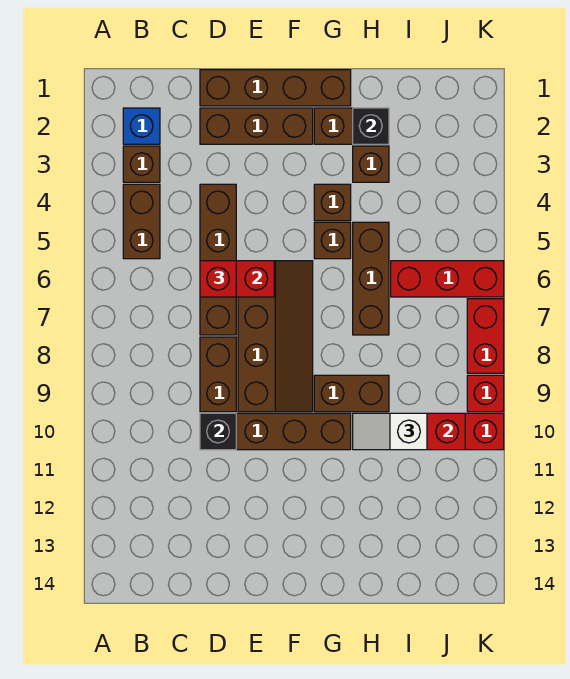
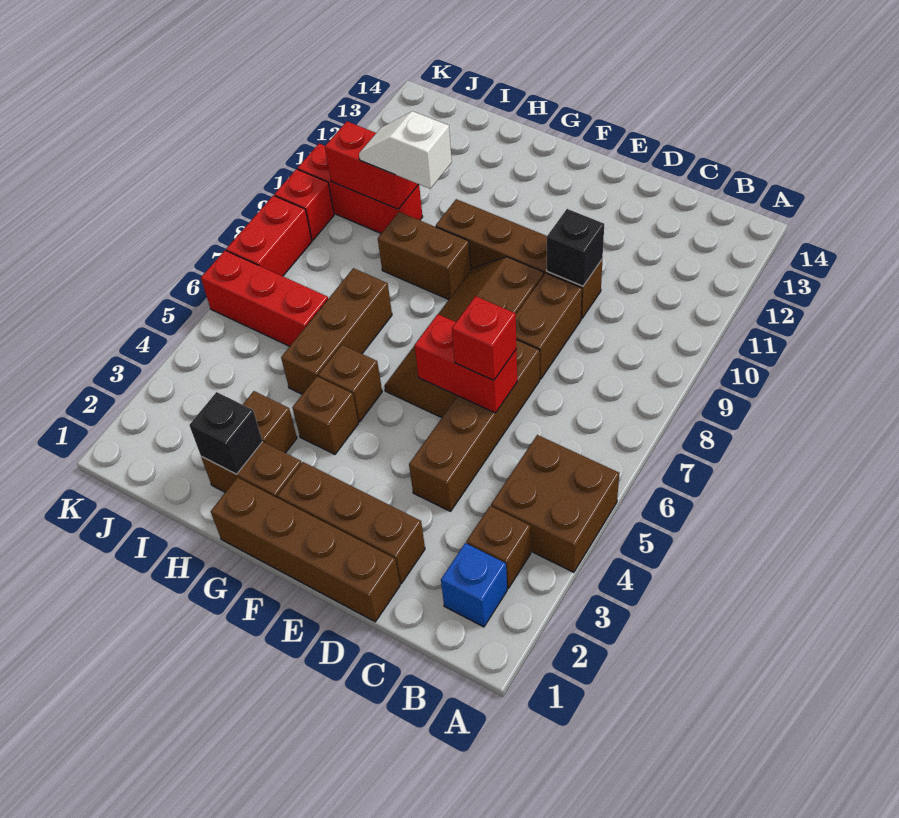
brown 1x2 brick [123,184,160,259] -> brown 2x2 brick [491,435,619,572]
white 1x2 slope [353,413,427,450] -> white 1x2 slope turned to [359,111,452,189]

